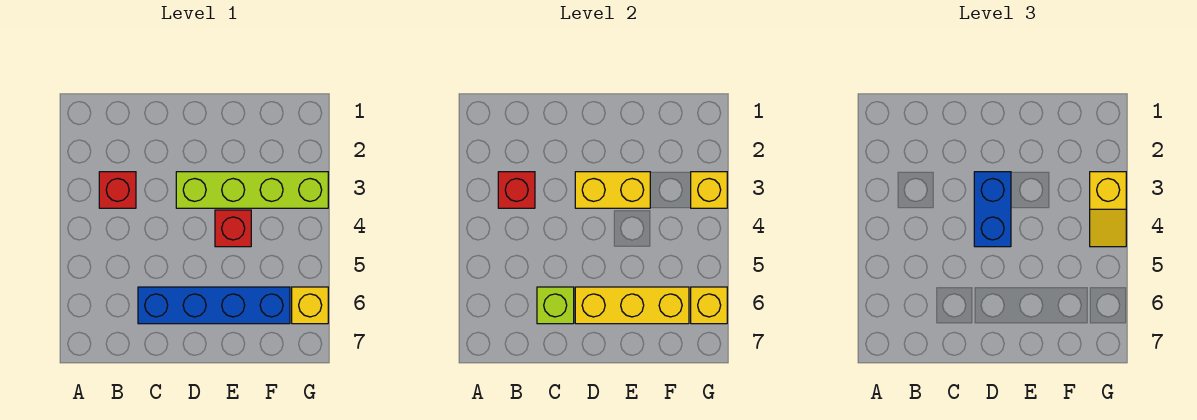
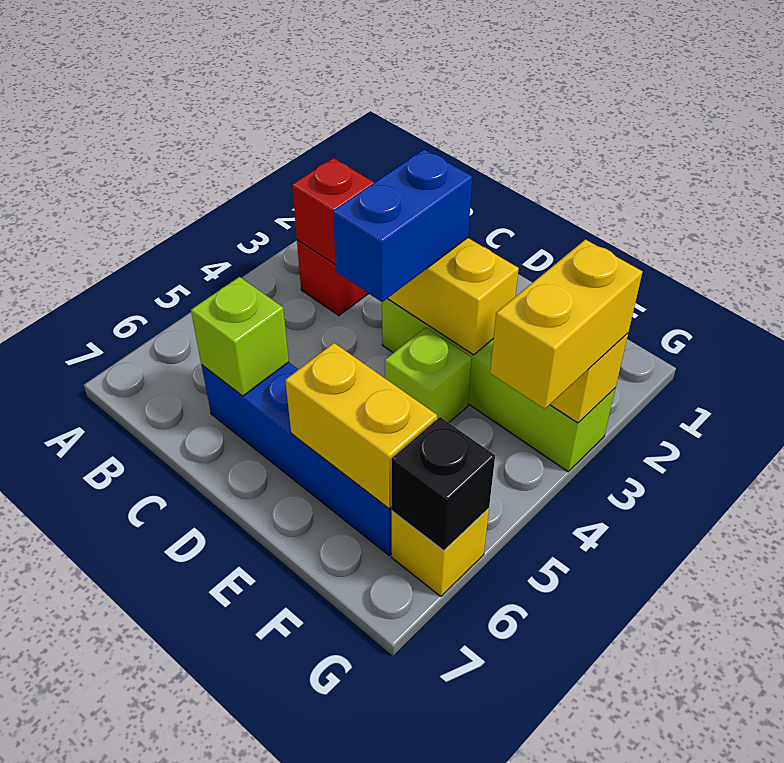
yellow 1x3 brick [575,287,689,324] -> yellow 1x2 brick [285,343,437,509]
red 1x1 brick [215,210,251,247] -> lime 1x1 brick [385,327,472,423]
yellow 1x2 slope [1090,172,1126,247] -> yellow 1x2 brick [490,240,643,409]
yellow 1x1 brick [691,287,727,324] -> black 1x1 brick [392,417,495,551]

